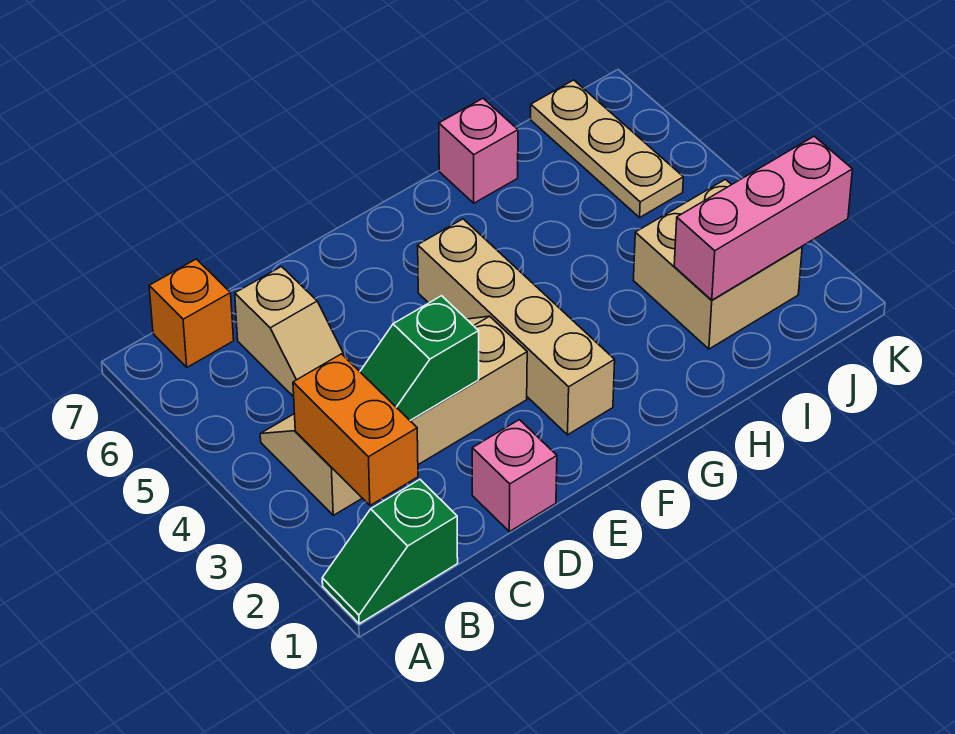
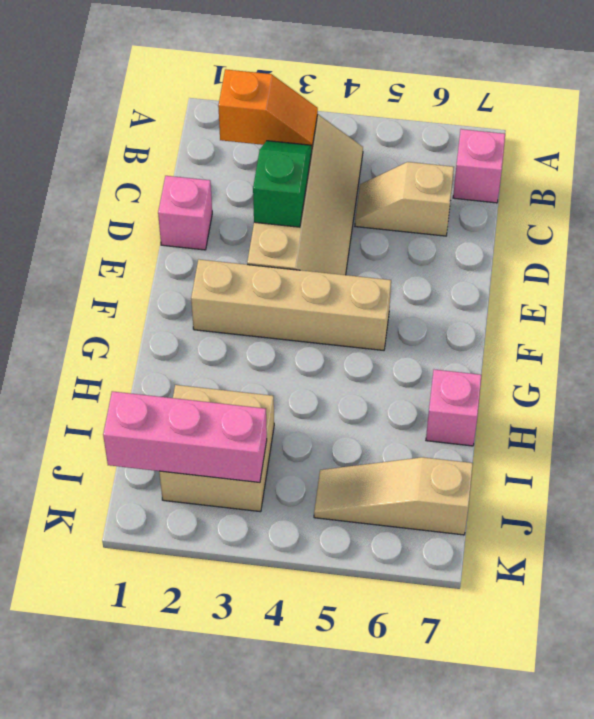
green 1x2 slope [322,479,458,624] -> none
orange 1x2 brick [293,354,418,505] -> orange 1x2 slope [218,69,318,147]
orange 1x1 brick [149,259,234,367] -> pink 1x1 brick [453,129,505,203]
pink 1x3 brick [674,136,852,300] -> pink 1x3 brick turned to [103,391,267,483]
tan 1x3 plate [531,80,683,217] -> tan 1x3 slope [314,457,473,535]

